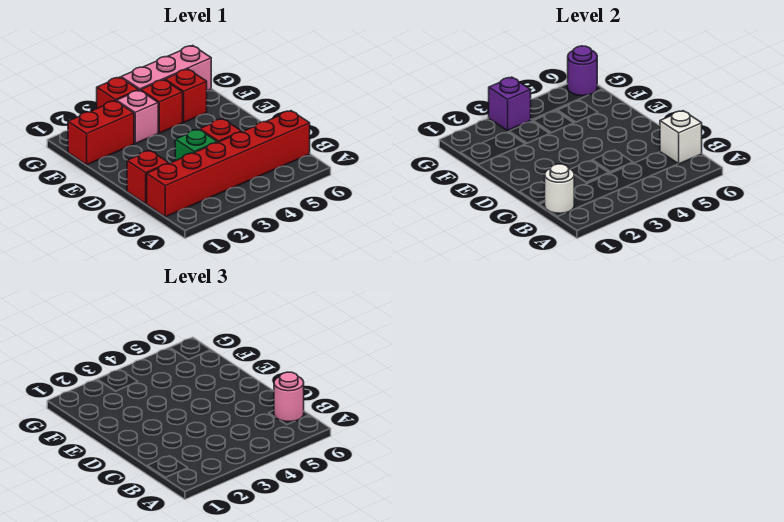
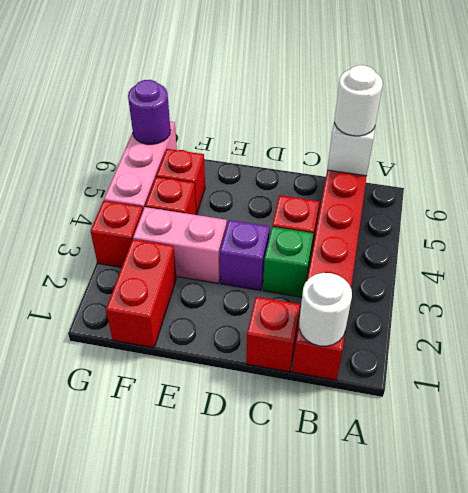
pink 1x1 round brick [274,372,304,422] -> white 1x1 round brick [335,65,383,136]
pink 1x1 brick [116,90,158,144] -> pink 1x2 brick [133,207,227,283]
purple 1x1 brick [489,77,531,131] -> purple 1x1 brick moved to [220,220,270,290]

